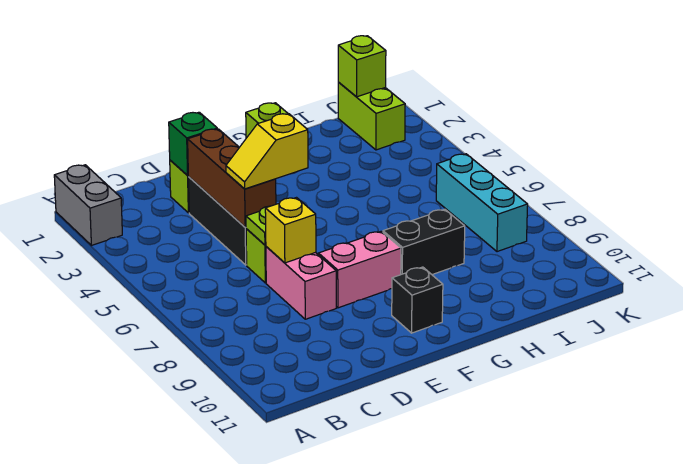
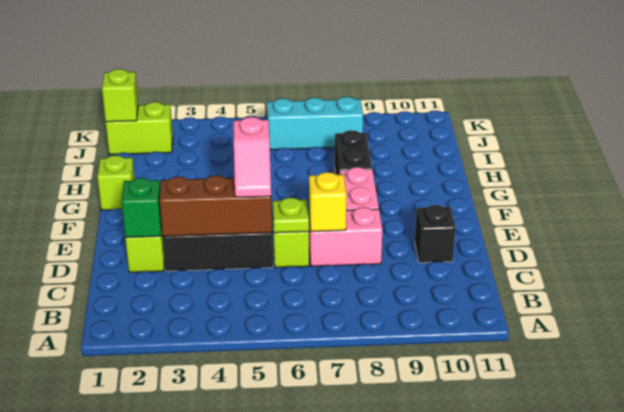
grey 1x2 brick [54,165,122,246] -> none
yellow 1x2 slope [226,114,308,189] -> pink 1x2 slope [233,117,271,197]
black 1x1 brick [392,267,443,333] -> black 1x1 brick moved to [415,205,456,263]

